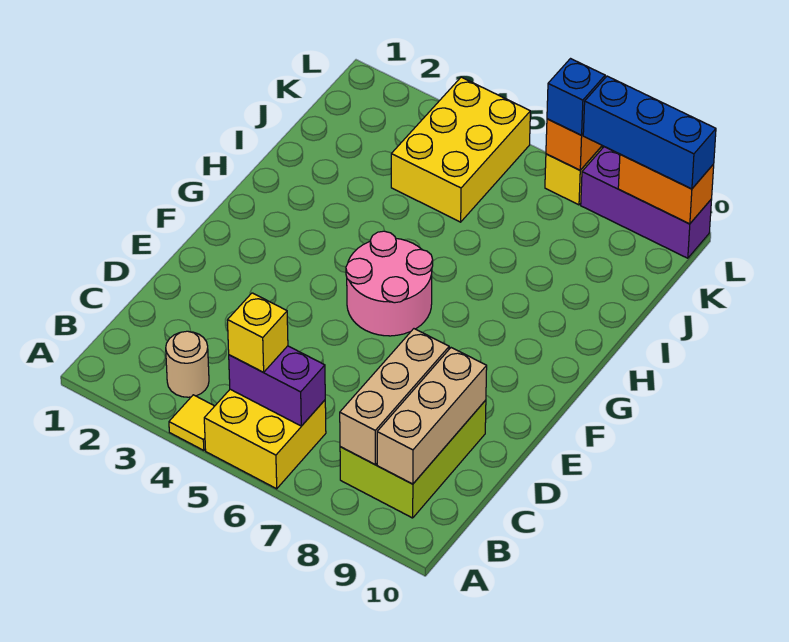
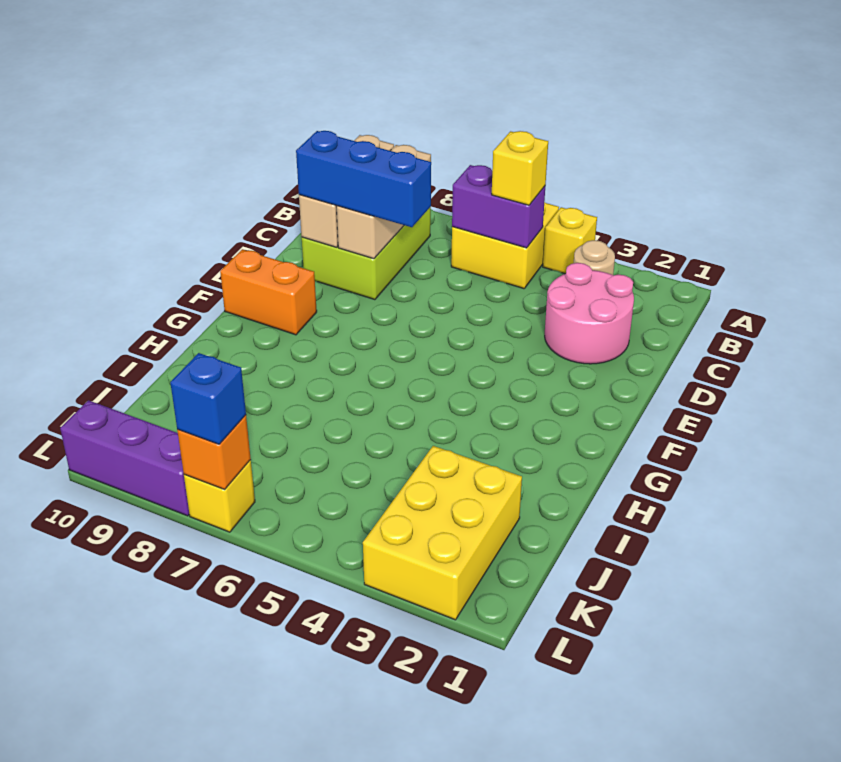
yellow 1x1 tile [169,395,214,450] -> yellow 1x1 brick [543,207,597,274]
pink 2x2 round brick [346,231,433,336] -> pink 2x2 round brick moved to [545,263,634,364]
yellow 2x3 brick [391,77,530,222] -> yellow 2x3 brick moved to [363,446,522,620]
blue 1x3 brick [583,76,716,189] -> blue 1x3 brick moved to [296,131,431,227]
orange 1x2 brick [618,154,714,224] -> orange 1x2 brick moved to [220,249,317,335]

